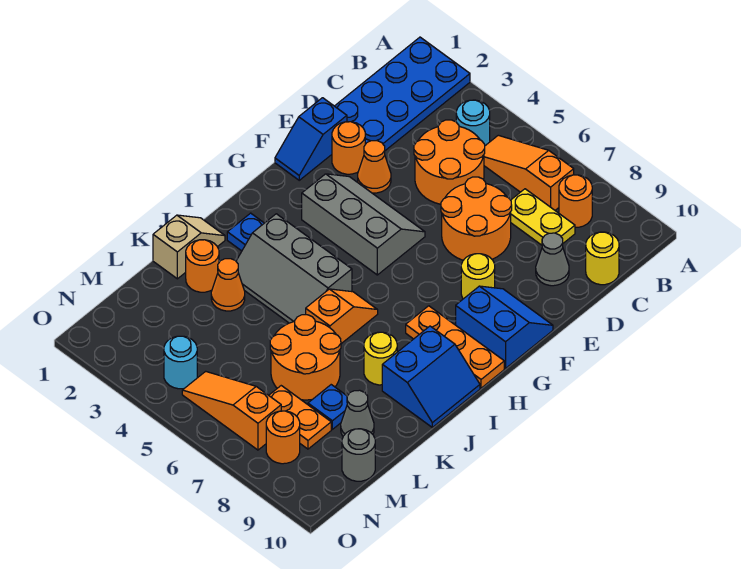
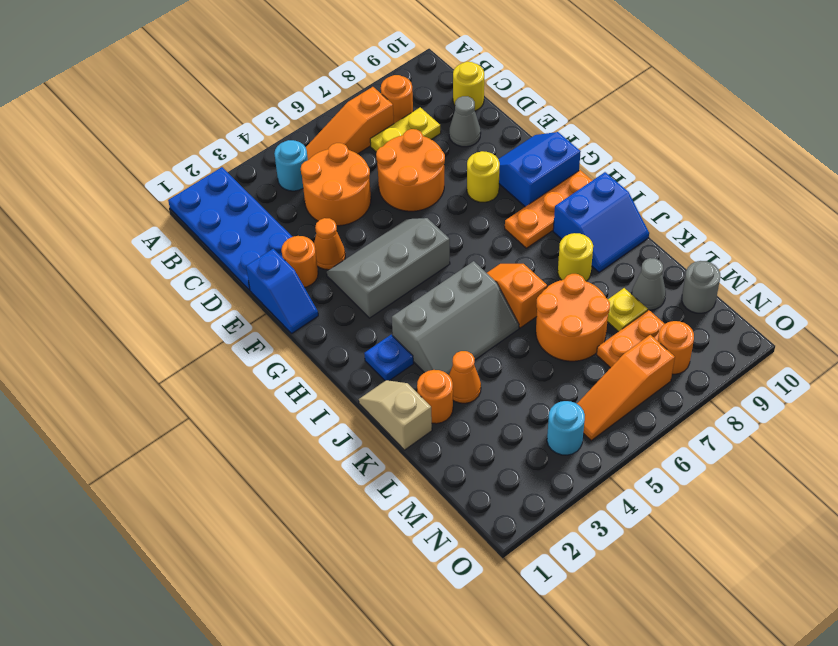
blue 2x2 slope [382,326,480,427] -> blue 2x2 slope turned to [553,172,649,272]
blue 1x1 plate [308,385,347,429] -> yellow 1x1 plate [607,288,648,332]

